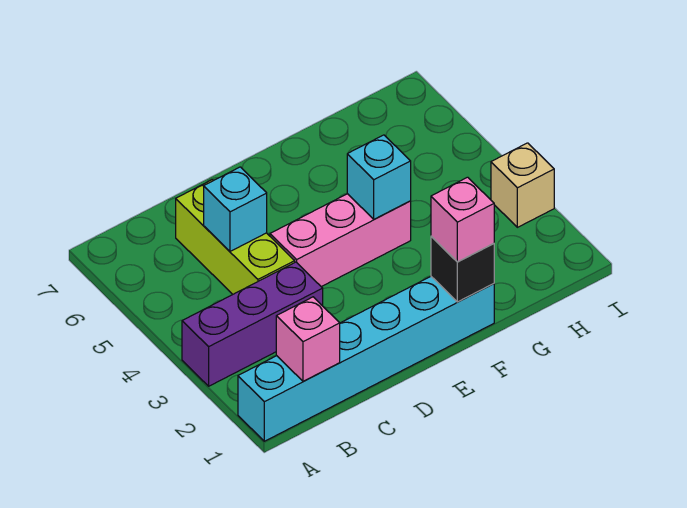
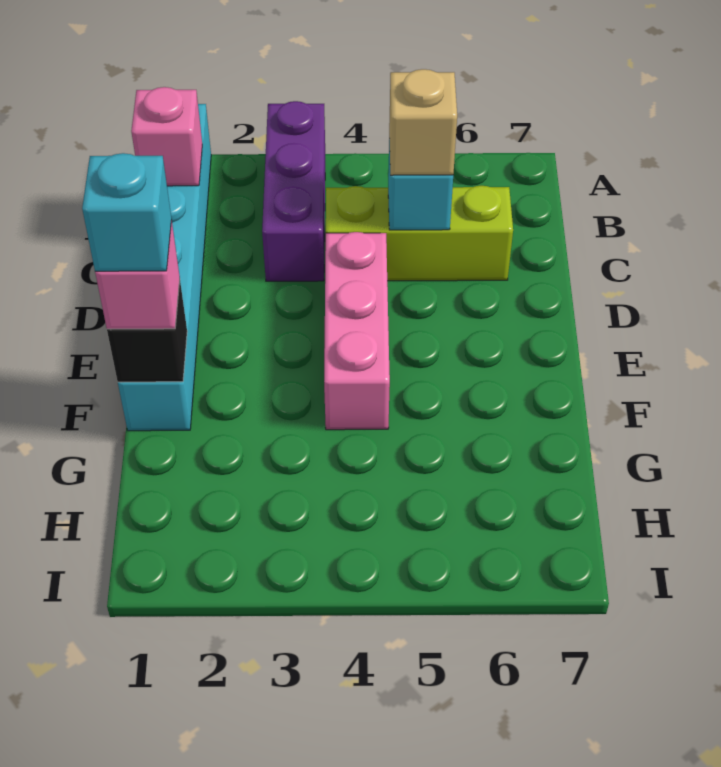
cyan 1x1 brick [347,135,411,219] -> cyan 1x1 brick moved to [82,153,172,271]
tan 1x1 brick [491,143,554,227] -> tan 1x1 brick moved to [389,69,457,175]

